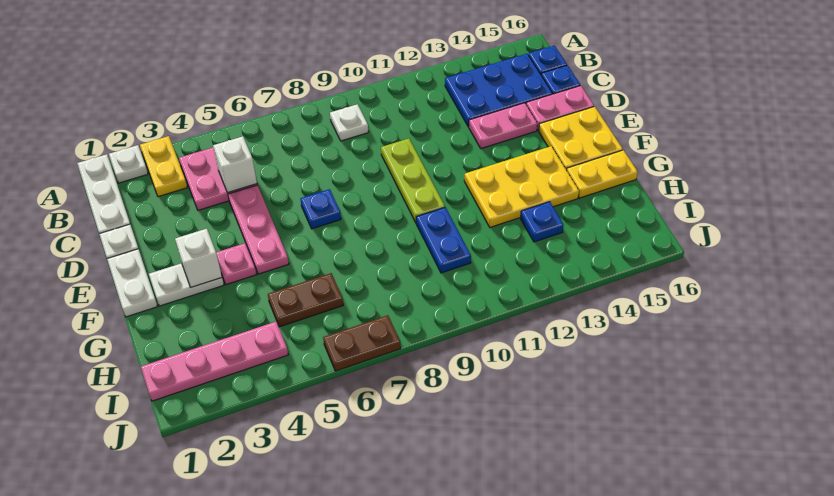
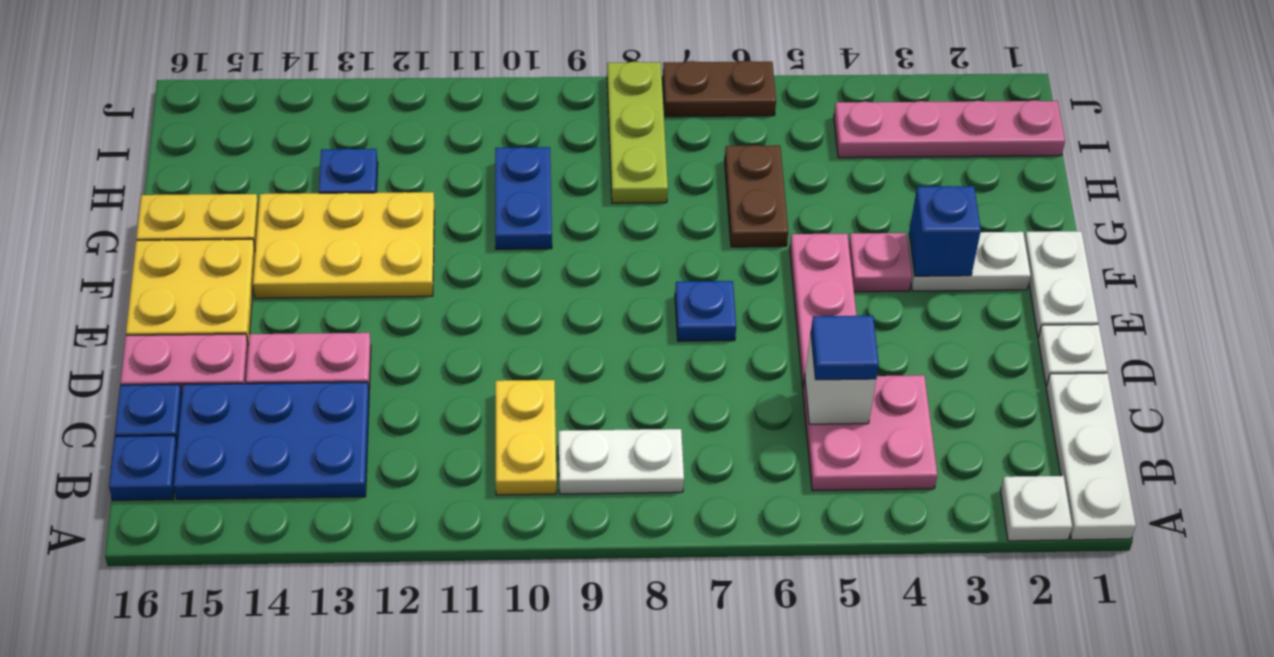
yellow 1x2 plate [140,136,187,197] -> yellow 1x2 plate moved to [495,380,557,495]
white 1x1 plate [330,104,368,141] -> white 1x2 plate [559,429,684,494]
none -> blue 1x1 tile [811,316,879,380]
lime 1x3 plate [381,139,445,223] -> lime 1x3 plate moved to [607,62,668,203]
white 1x1 brick [175,229,222,287] -> blue 1x1 brick [909,186,981,276]
brown 1x2 plate [268,273,343,327] -> brown 1x2 plate turned to [725,145,788,247]

